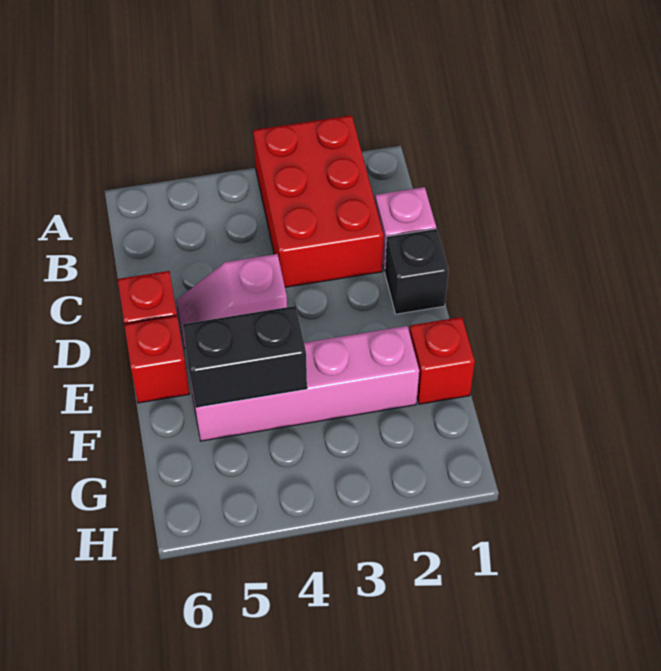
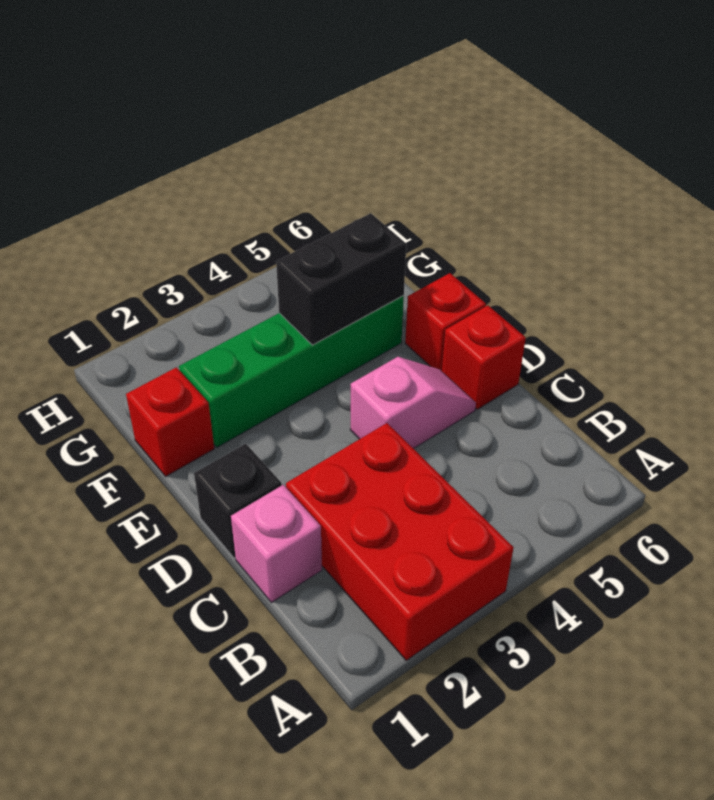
pink 1x4 brick [189,326,419,441] -> green 1x4 brick [179,296,404,447]

